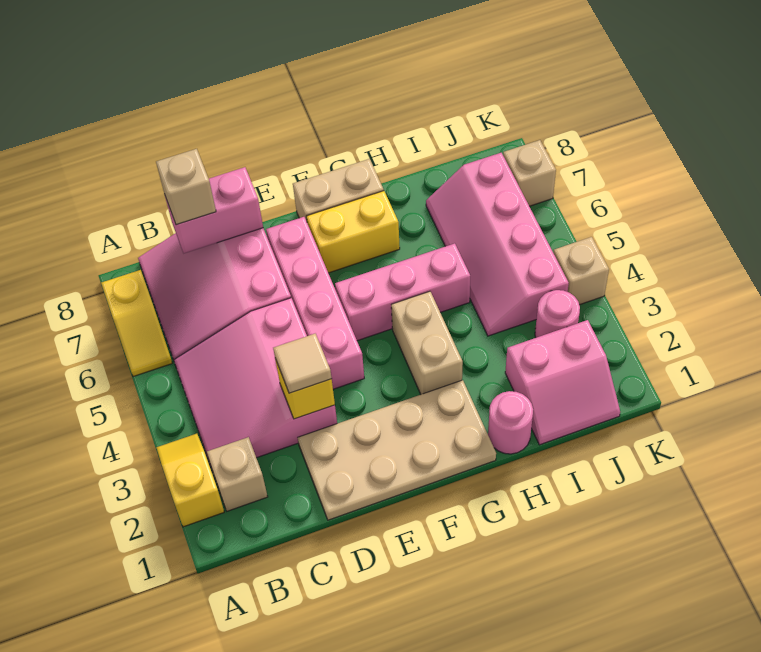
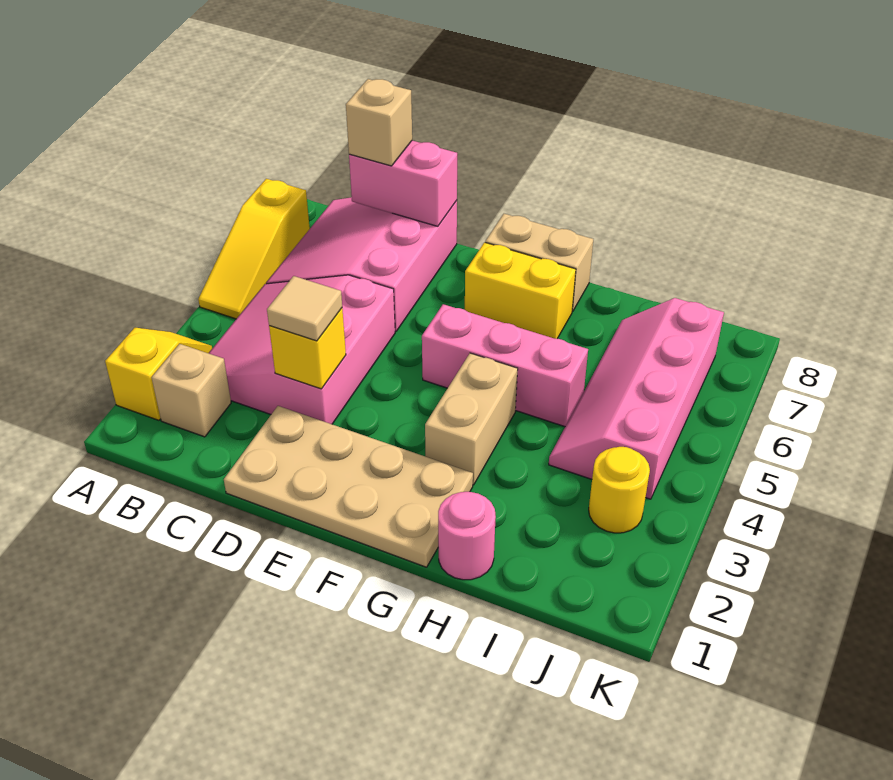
yellow 1x2 slope [101,270,172,377] -> yellow 1x3 slope [198,179,310,319]
pink 1x4 brick [266,217,364,389] -> none
pink 2x2 slope [505,320,620,445] -> none
pink 1x1 round brick [535,290,580,338] -> yellow 1x1 round brick [589,447,650,533]
tan 1x1 brick [554,237,609,305] -> none
tan 1x1 brick [503,140,556,206] -> none

